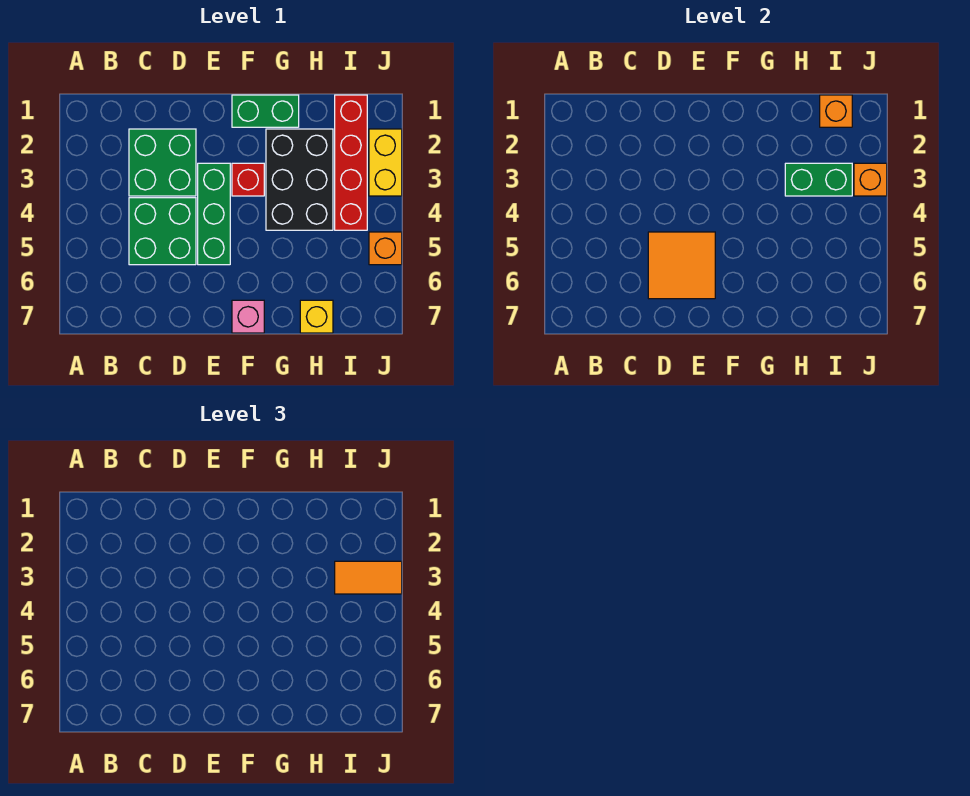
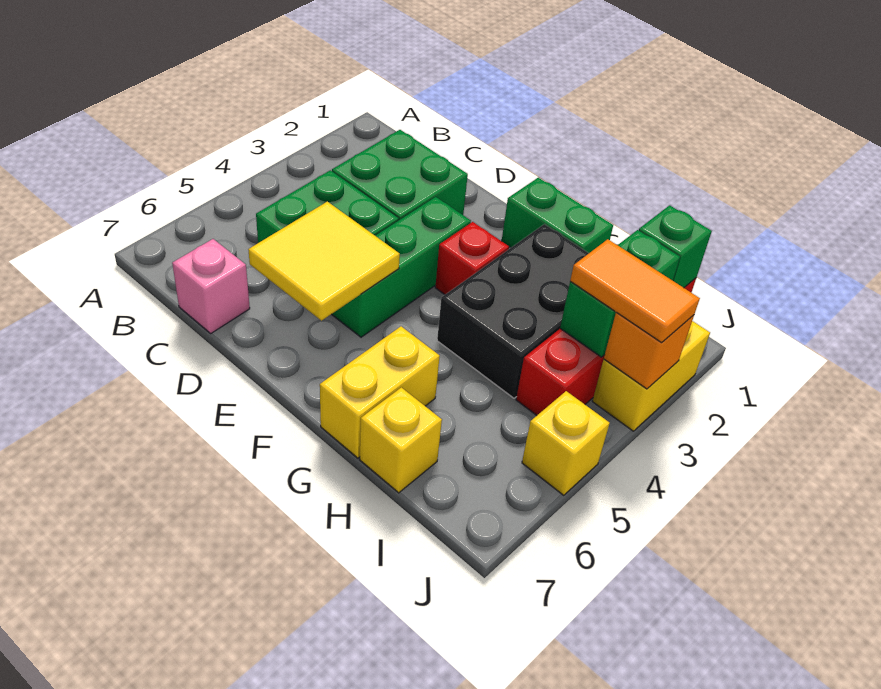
orange 2x2 tile [648,232,715,299] -> yellow 2x2 tile [248,202,400,321]
pink 1x1 brick [232,300,264,333] -> pink 1x1 brick moved to [172,239,250,333]
none -> yellow 1x2 brick [320,326,440,458]
green 1x2 brick [785,163,852,196] -> green 1x2 brick turned to [560,230,680,357]
orange 1x1 brick [820,95,852,127] -> green 1x1 brick [639,205,712,288]
orange 1x1 brick [369,232,402,265] -> yellow 1x1 brick [522,391,610,495]

